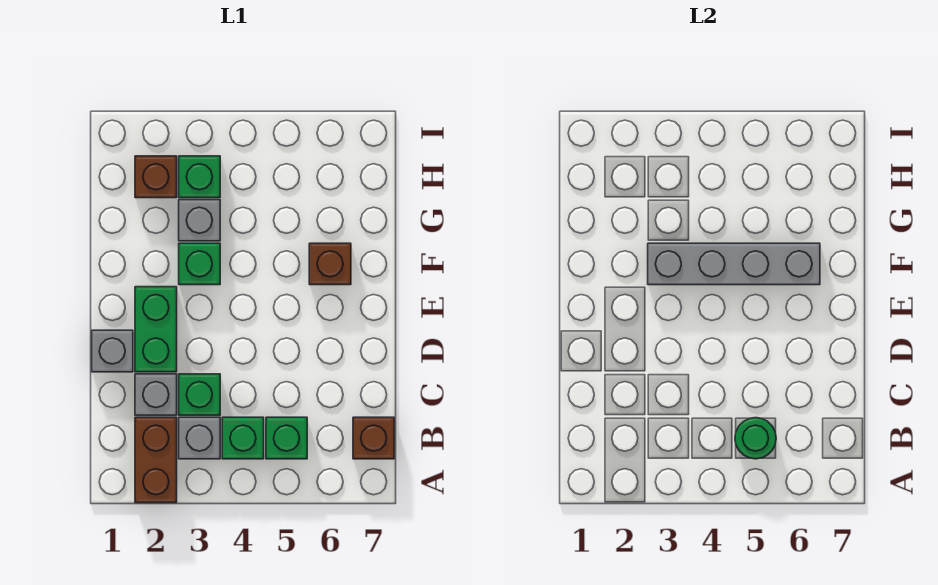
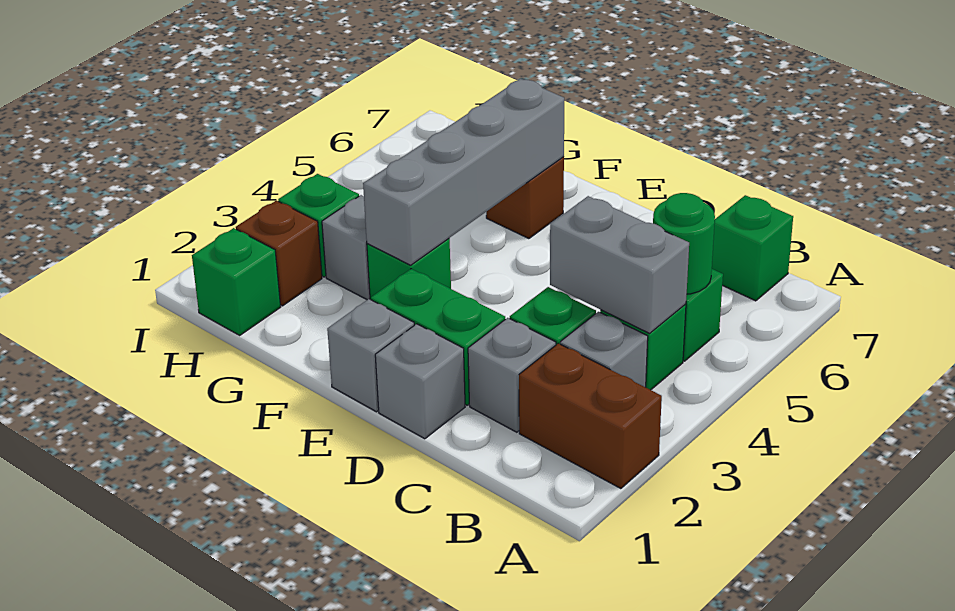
none -> grey 1x2 brick [550,196,689,333]
brown 1x1 brick [353,417,394,459] -> green 1x1 brick [712,195,793,301]
none -> grey 1x1 brick [327,299,414,412]
none -> green 1x1 brick [192,228,281,335]

